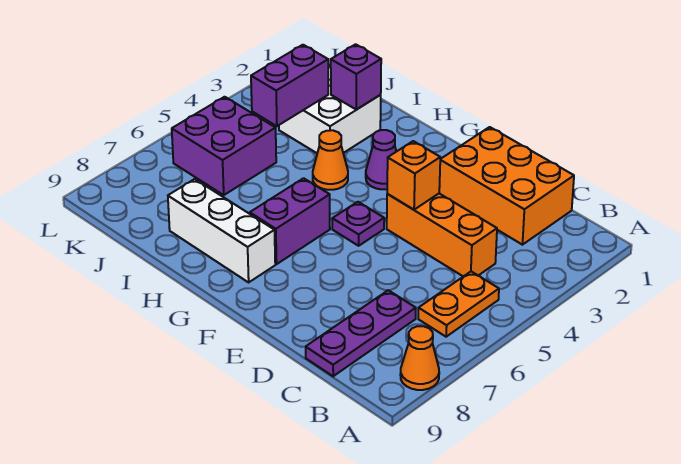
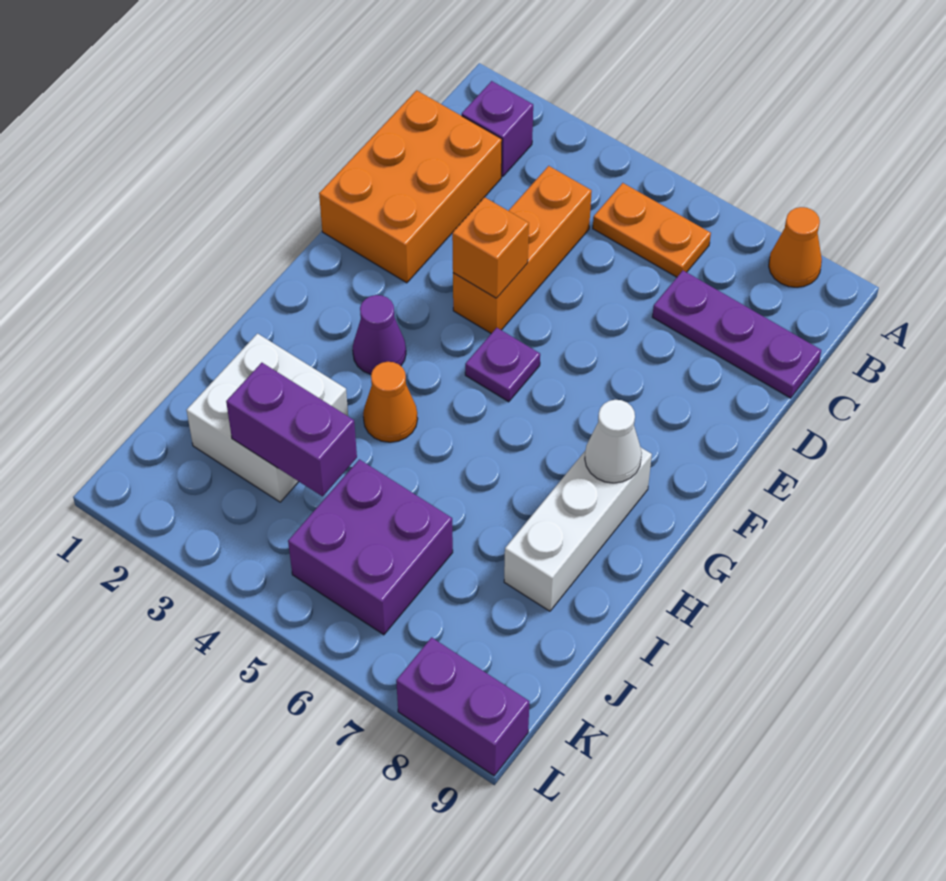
purple 1x2 brick [250,178,330,264] -> purple 1x2 brick moved to [396,638,529,776]
none -> white 1x1 cone [585,400,642,483]
purple 1x1 brick [331,44,381,110] -> purple 1x1 brick moved to [462,81,533,177]

